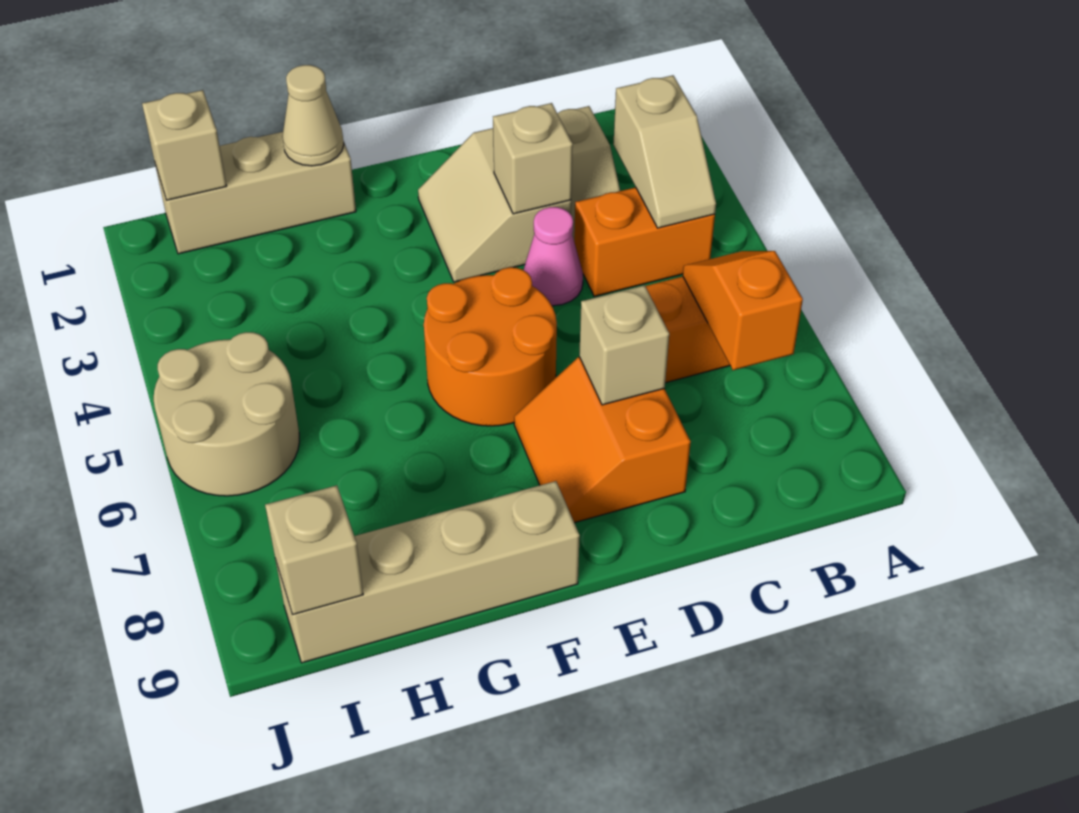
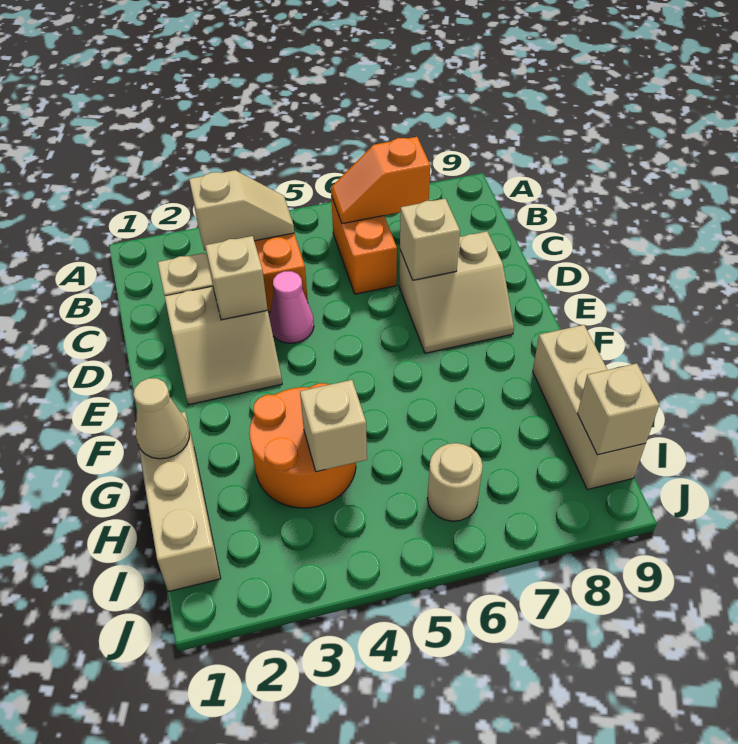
orange 2x2 slope [514,357,691,523] -> tan 2x2 slope [399,231,514,353]
orange 2x2 round brick [424,267,557,426] -> orange 2x2 round brick moved to [249,383,356,508]
tan 1x4 brick [275,481,580,663] -> tan 1x3 brick [533,325,646,490]
tan 1x1 brick [142,90,227,200] -> tan 1x1 brick moved to [300,380,367,472]
tan 2x2 round brick [154,332,299,496] -> tan 1x1 round brick [427,443,483,521]

